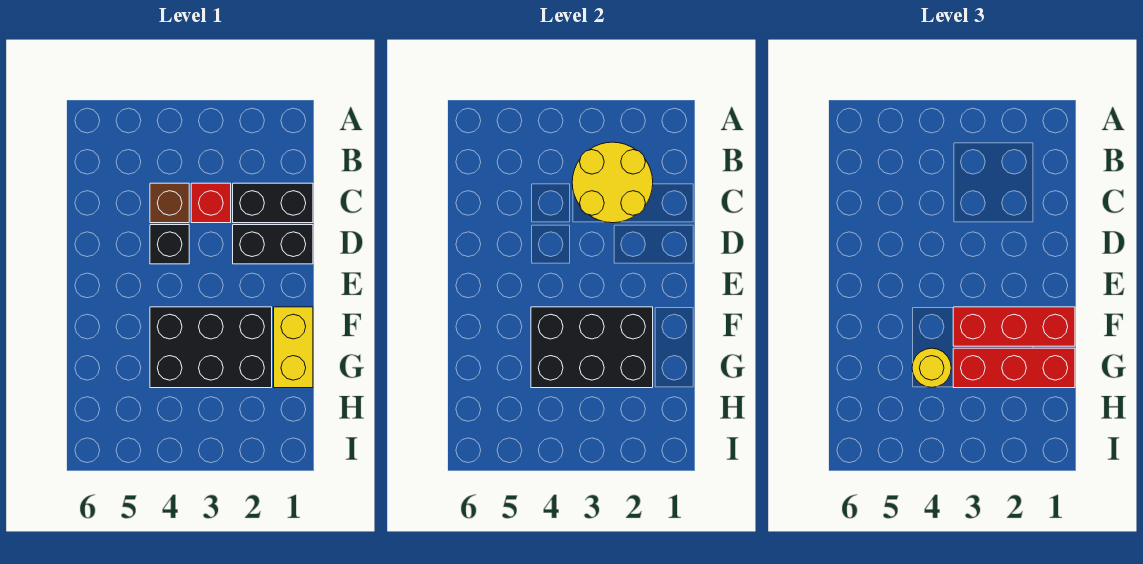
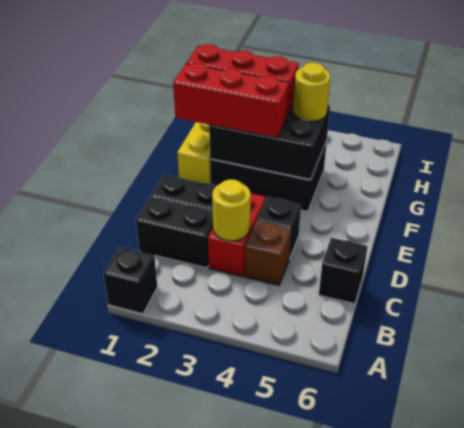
none -> black 1x1 brick [104,247,157,314]
yellow 2x2 round brick [572,142,653,223] -> yellow 1x1 round brick [212,179,251,241]
red 1x1 brick [191,183,231,223] -> red 1x2 brick [208,193,265,277]
none -> black 1x1 brick [319,238,368,304]

